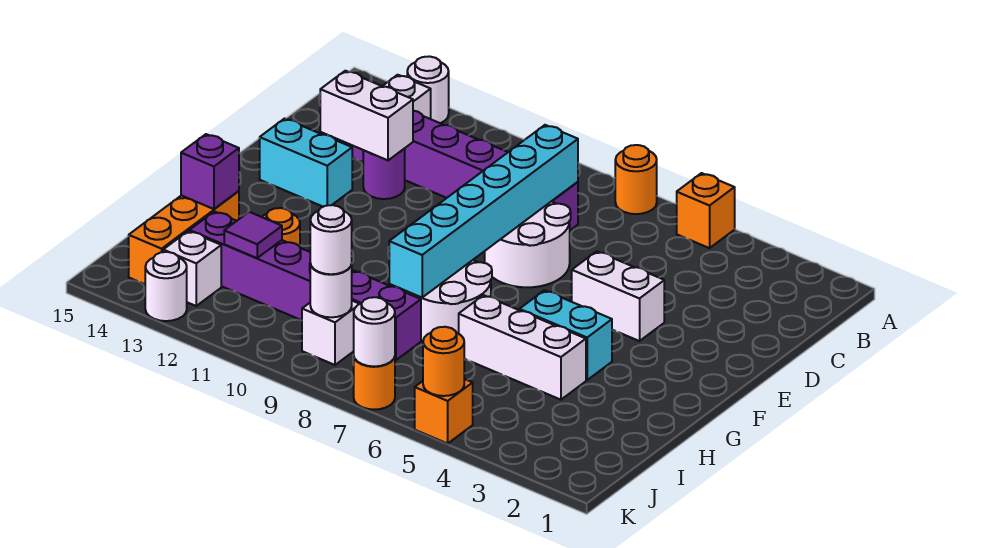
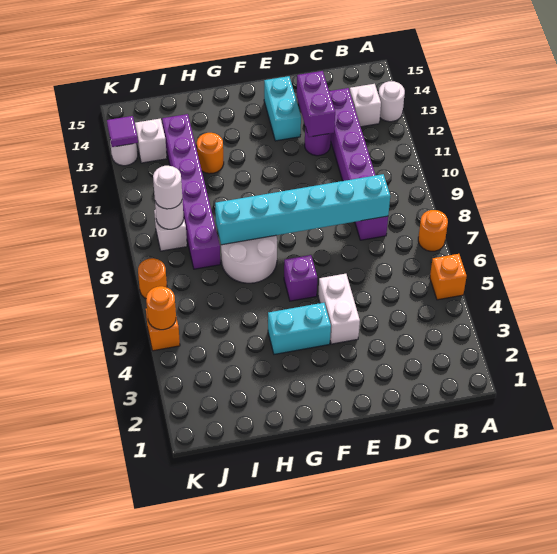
white 2x2 round brick [485,201,571,287] -> none
white 1x2 brick [320,71,413,160] -> purple 1x2 brick [297,71,335,137]
cyan 1x2 brick [519,290,612,380] -> cyan 1x2 brick turned to [268,303,331,354]
white 1x3 brick [459,295,586,400] -> none
orange 1x3 brick [129,191,239,284] -> none
purple 1x1 brick [181,134,239,209] -> purple 1x1 brick moved to [284,255,317,301]
purple 1x1 tile [224,212,282,258] -> purple 1x1 tile moved to [107,116,138,147]
white 1x1 round brick [354,297,395,366] -> none

